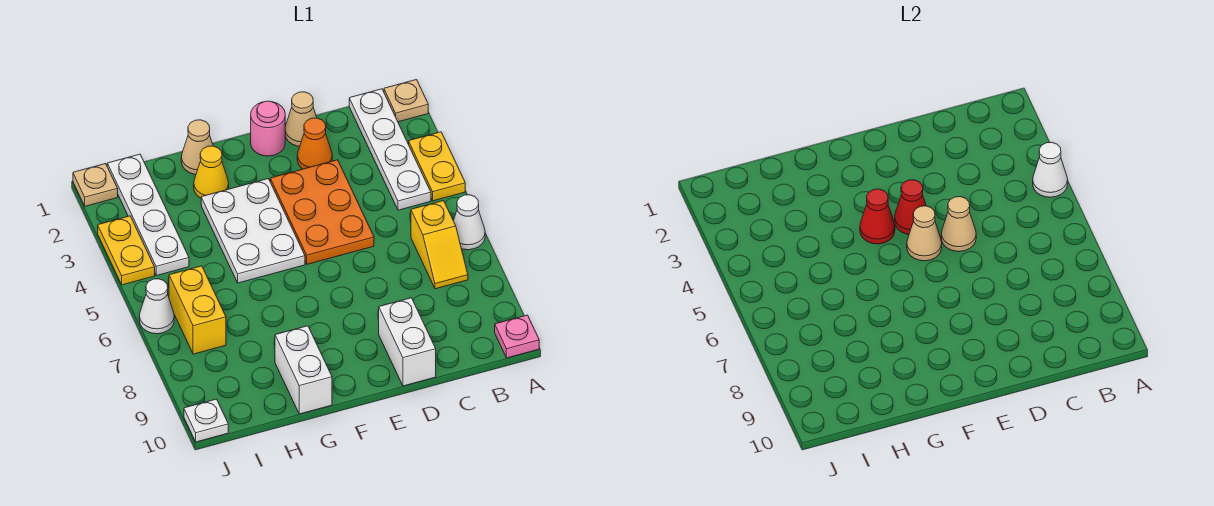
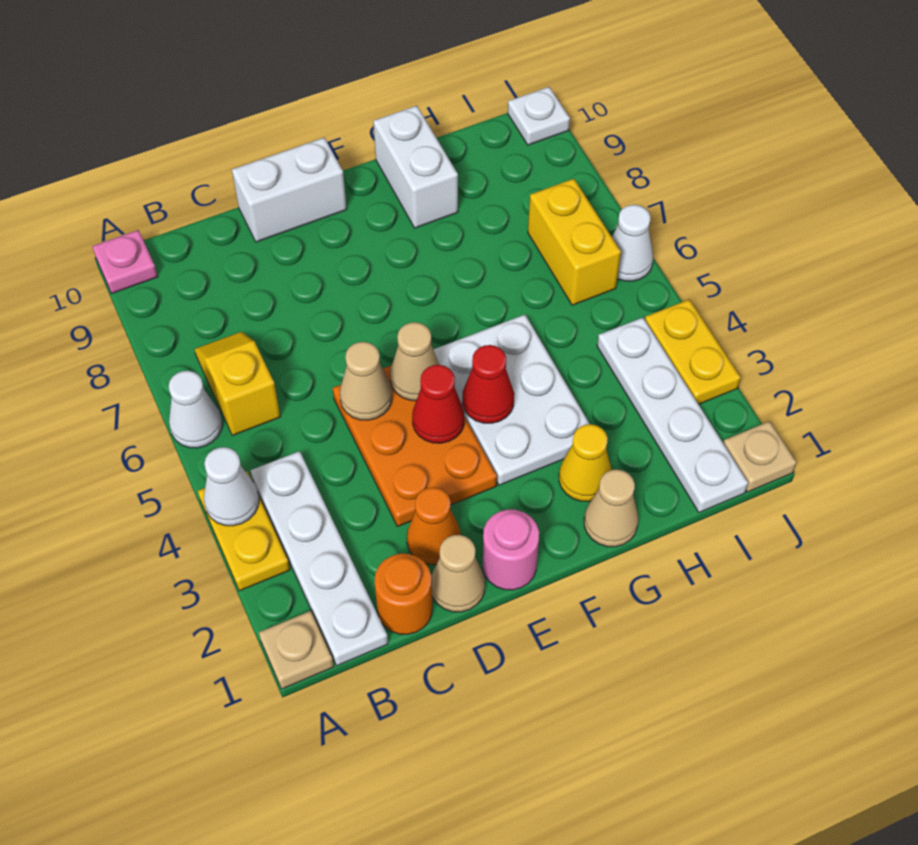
none -> orange 1x1 round brick [374,554,432,634]
white 1x2 brick [379,298,436,386] -> white 1x2 brick turned to [232,138,347,242]

